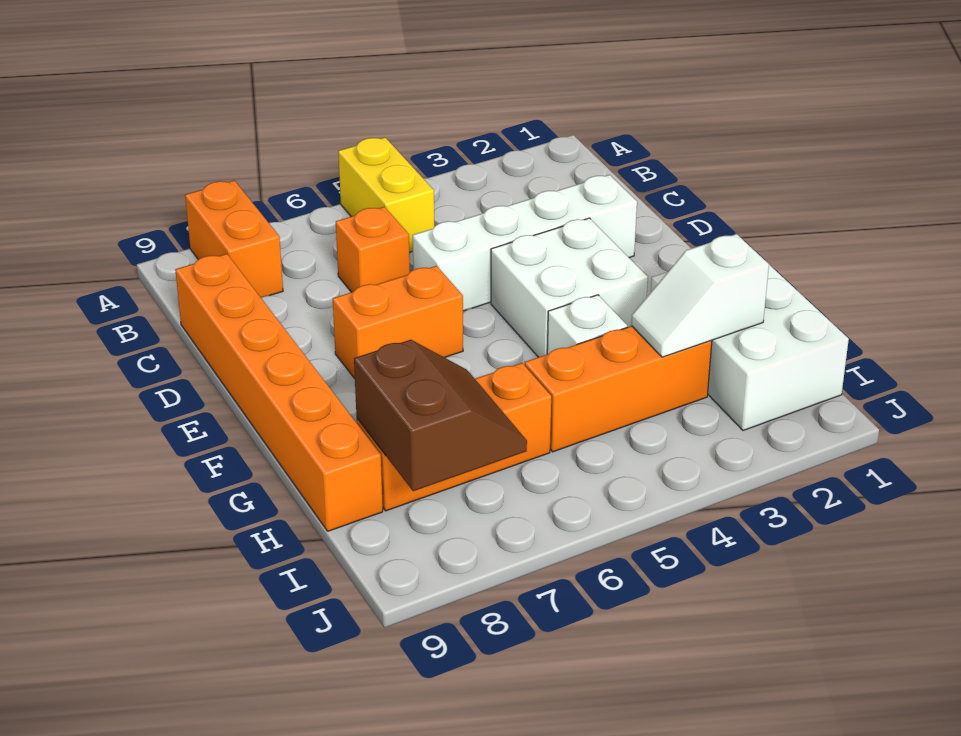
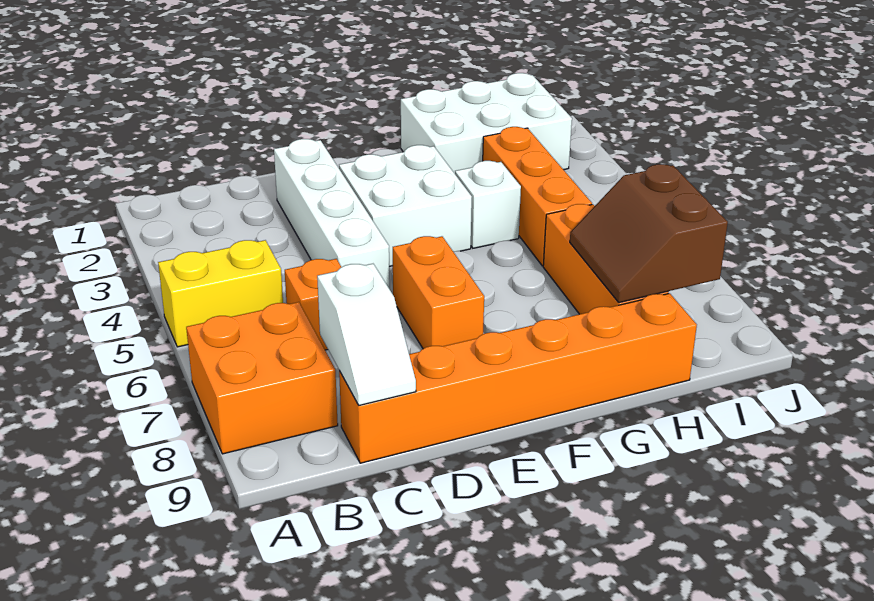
orange 1x2 brick [185,181,283,297] -> orange 2x2 brick [186,302,338,454]
white 1x2 slope [632,234,769,357] -> white 1x2 slope moved to [317,264,416,405]
brown 2x2 slope [354,340,527,491] -> brown 2x2 slope turned to [570,164,728,303]

